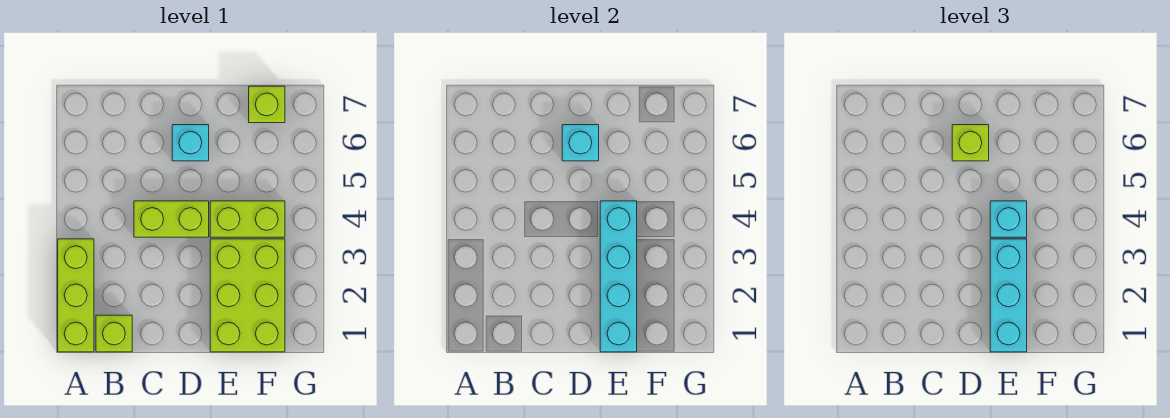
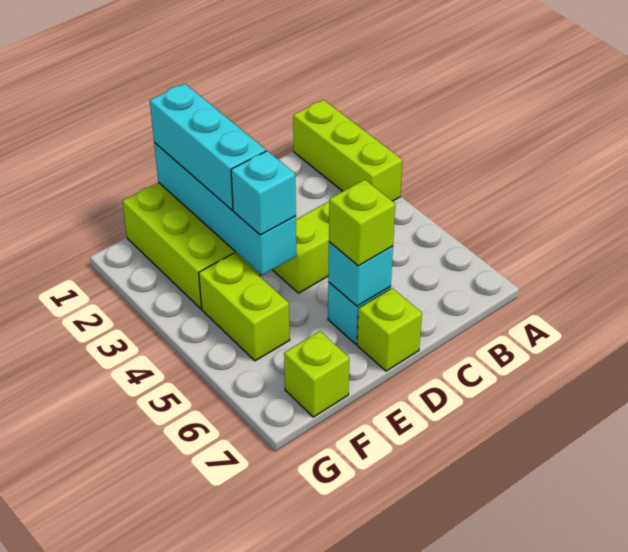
lime 1x1 brick [96,315,132,352] -> lime 1x1 brick moved to [357,288,422,371]
lime 1x2 brick [210,201,285,237] -> lime 1x2 brick turned to [199,253,290,361]

